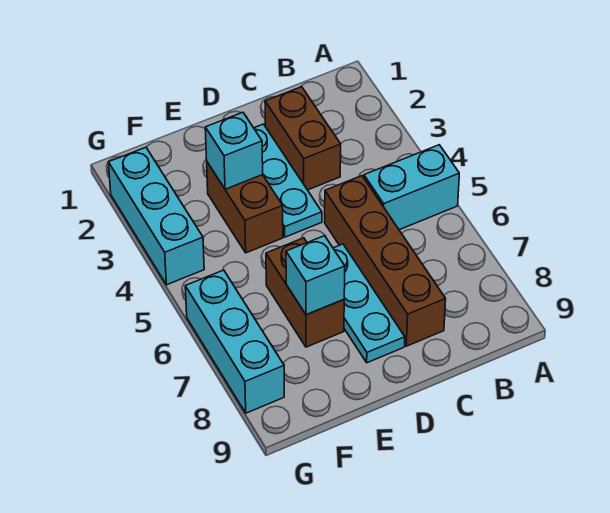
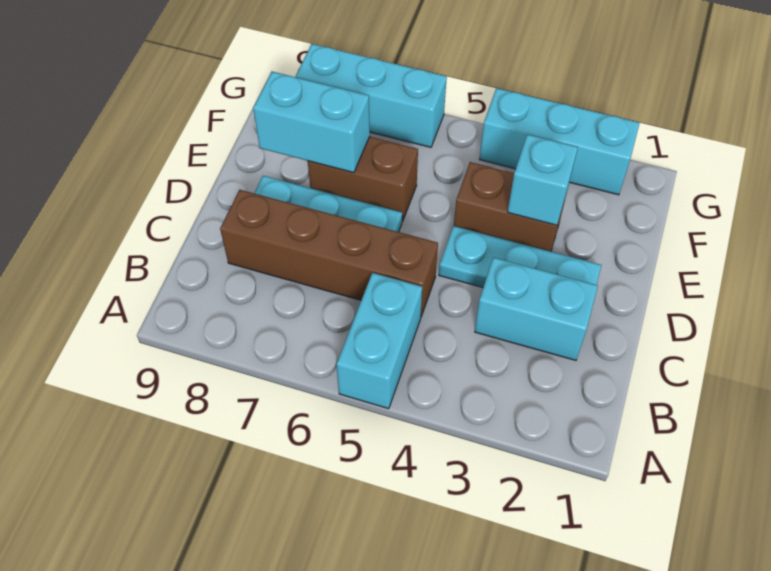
brown 1x2 brick [265,87,341,190] -> cyan 1x2 brick [475,257,598,360]
cyan 1x1 brick [286,236,345,315] -> cyan 1x2 brick [253,72,370,173]

